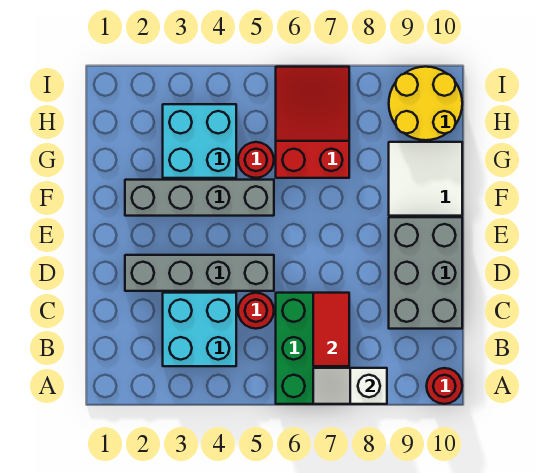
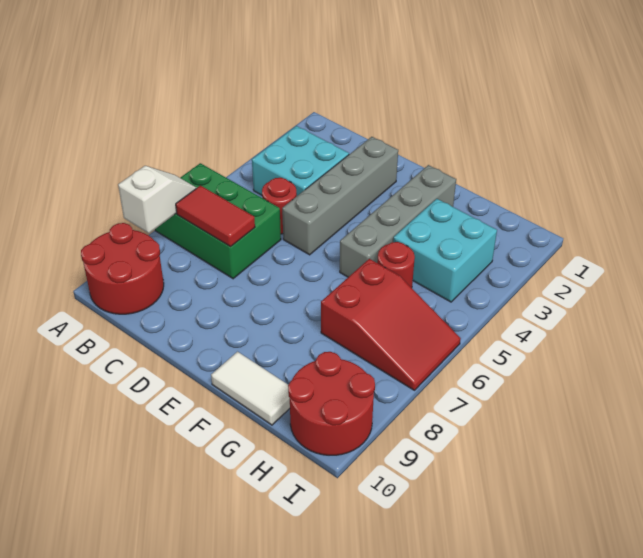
red 1x1 round brick [427,368,462,404] -> red 2x2 round brick [81,223,164,314]
grey 2x3 brick [389,217,462,329] -> none
white 2x2 tile [389,142,462,216] -> white 1x2 tile [211,352,290,425]
yellow 2x2 round brick [389,67,462,140] -> red 2x2 round brick [288,352,375,455]

